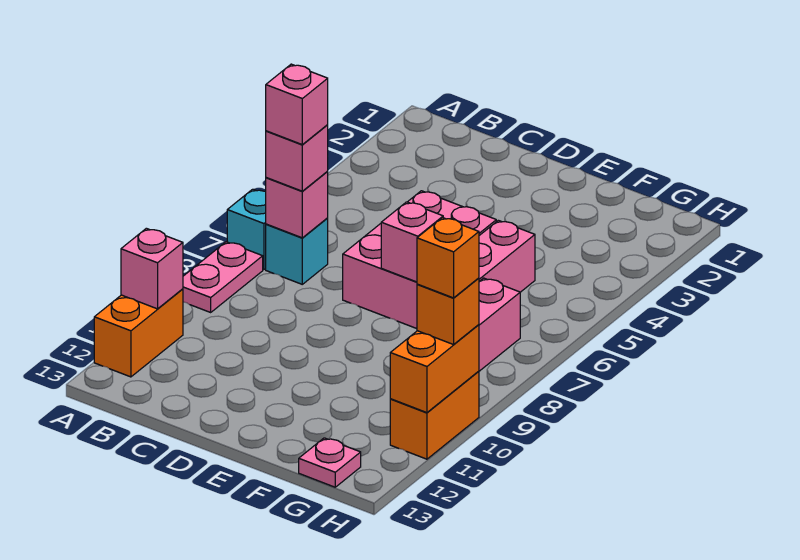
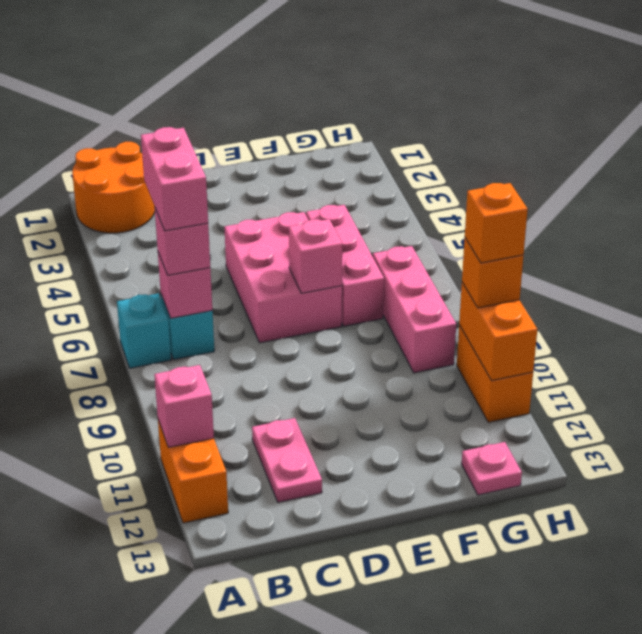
none -> orange 2x2 round brick [72,142,155,233]
pink 1x2 plate [183,242,263,312] -> pink 1x2 plate moved to [252,418,322,502]
pink 1x1 brick [266,64,328,144] -> pink 1x2 brick [141,127,208,231]

